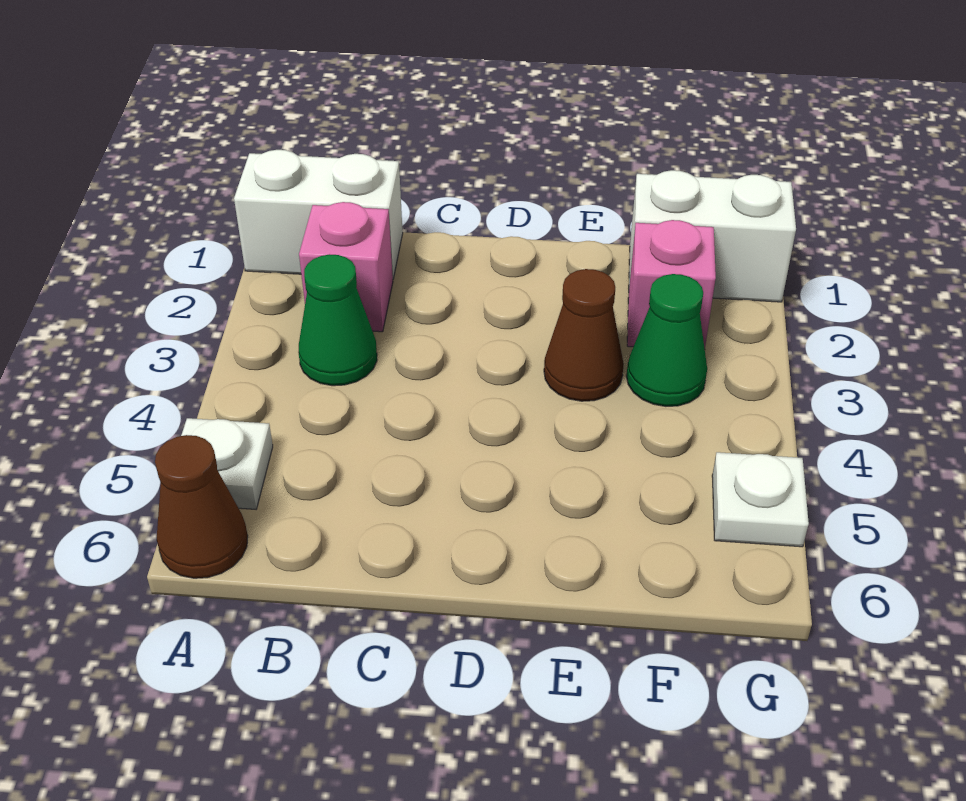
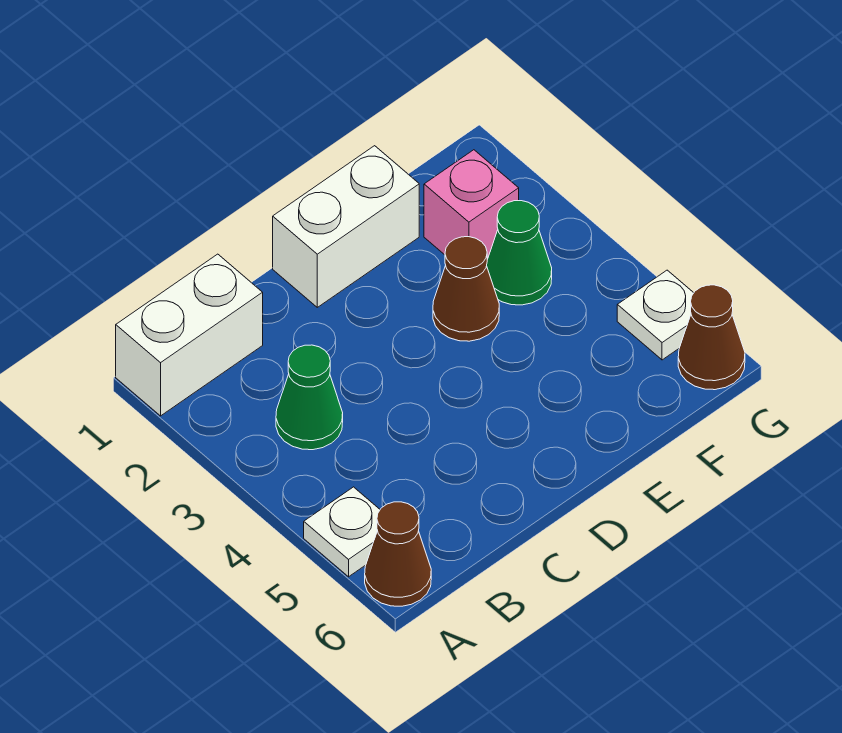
pink 1x1 brick [299,202,393,332] -> none
white 1x2 brick [629,170,796,302] -> white 1x2 brick moved to [273,146,419,307]
none -> brown 1x1 cone [678,285,745,390]

